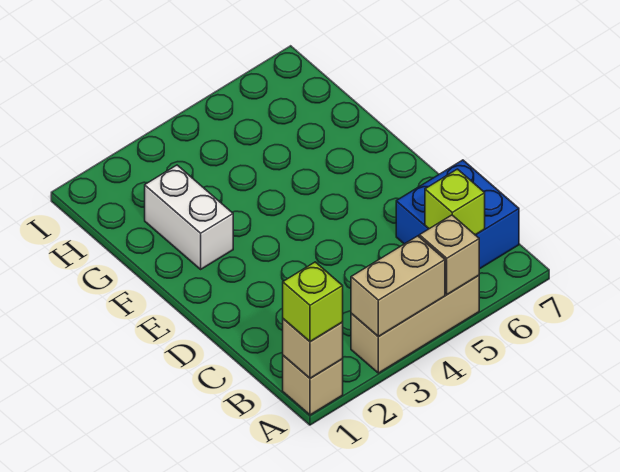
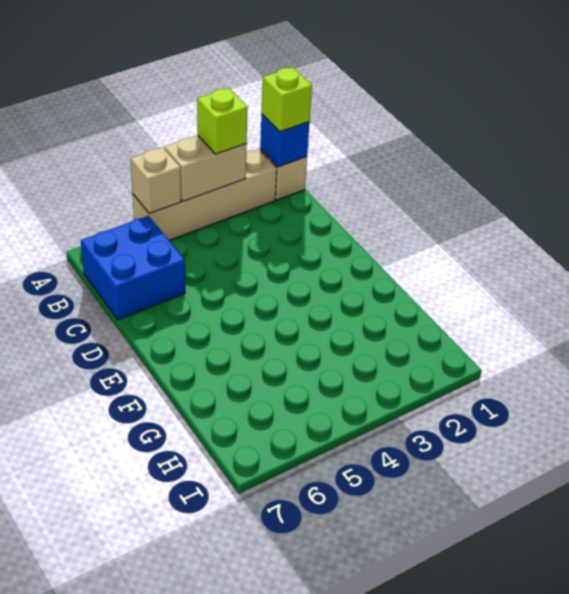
tan 1x1 brick [283,319,343,378] -> blue 1x1 brick [260,114,310,167]
tan 1x3 brick [351,276,479,373] -> tan 1x4 brick [133,149,277,240]
lime 1x1 brick [425,169,485,235] -> lime 1x1 brick moved to [197,88,247,154]
white 1x2 brick [145,165,233,269] -> none

